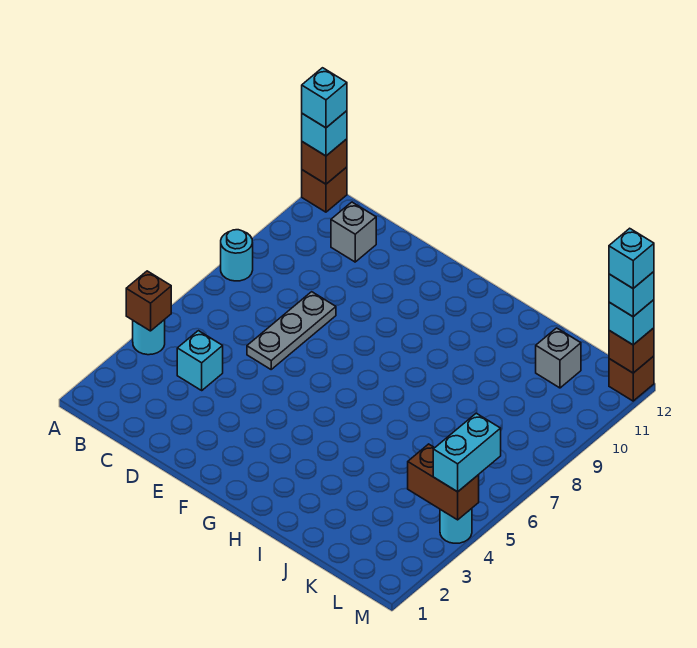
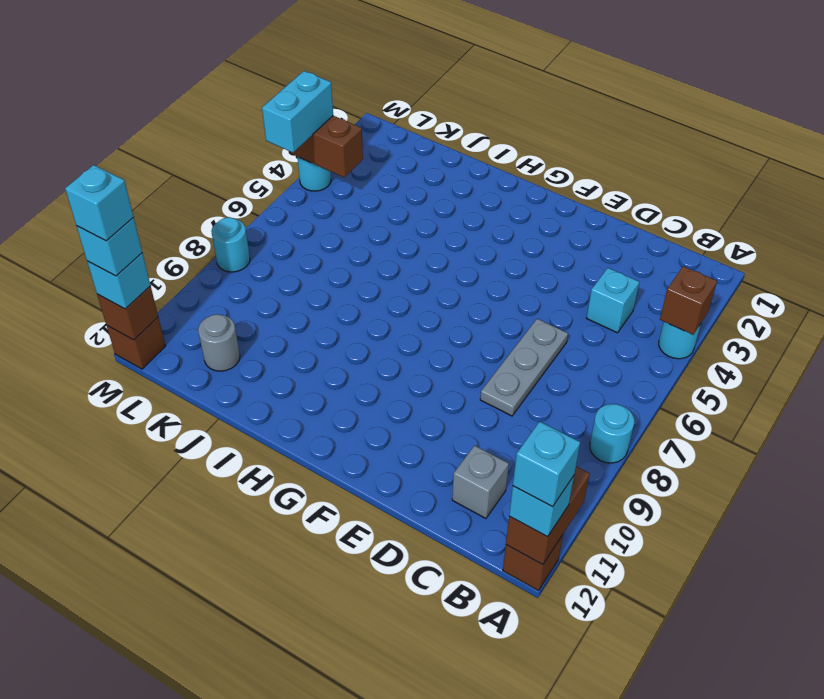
brown 1x1 brick [302,139,347,184] -> brown 1x2 brick [506,467,590,565]
grey 1x1 brick [536,328,581,388] -> grey 1x1 round brick [198,314,240,371]
none -> cyan 1x1 round brick [211,217,250,272]

